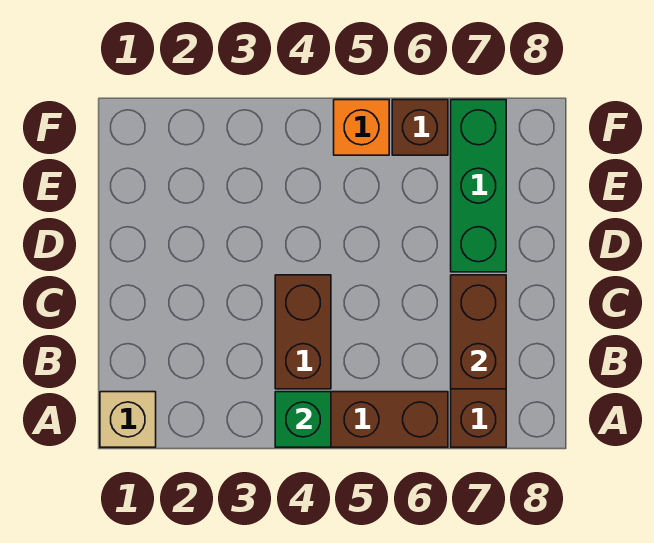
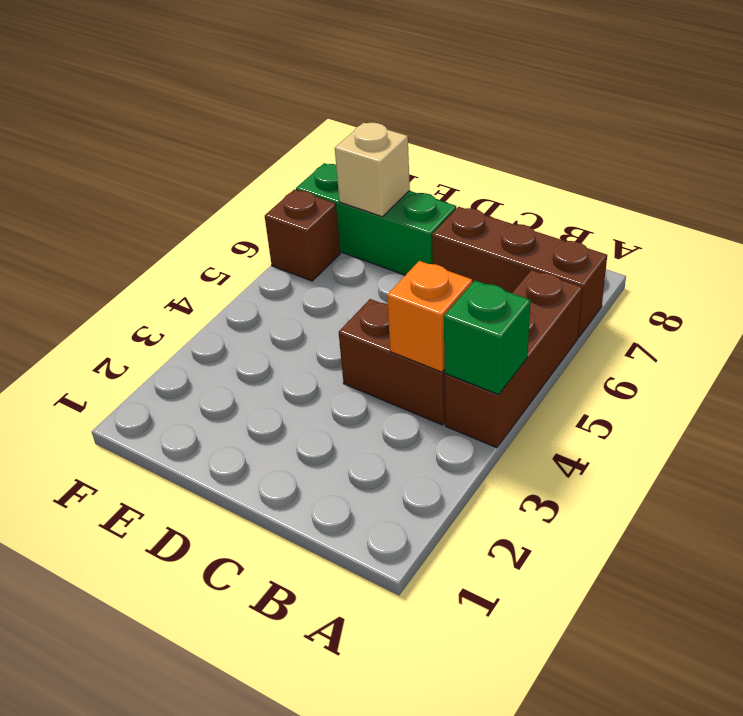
tan 1x1 brick [100,392,156,447] -> tan 1x1 brick moved to [335,123,410,217]
brown 1x2 brick [451,275,506,389] -> none
orange 1x1 brick [334,100,389,155] -> orange 1x1 brick moved to [387,261,472,372]

